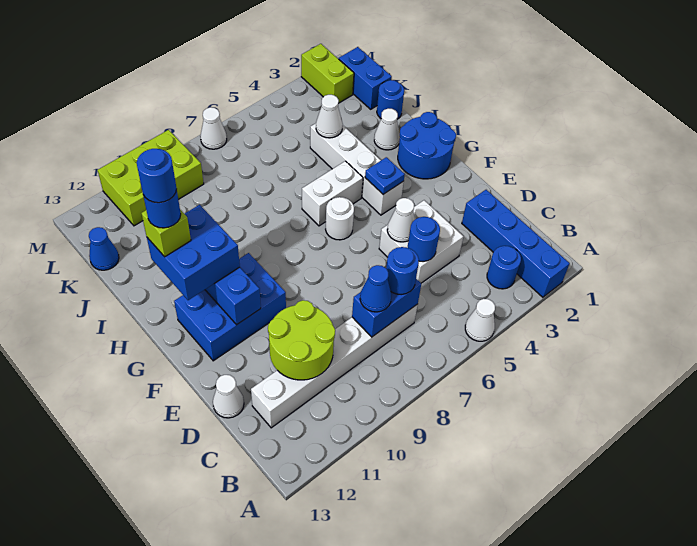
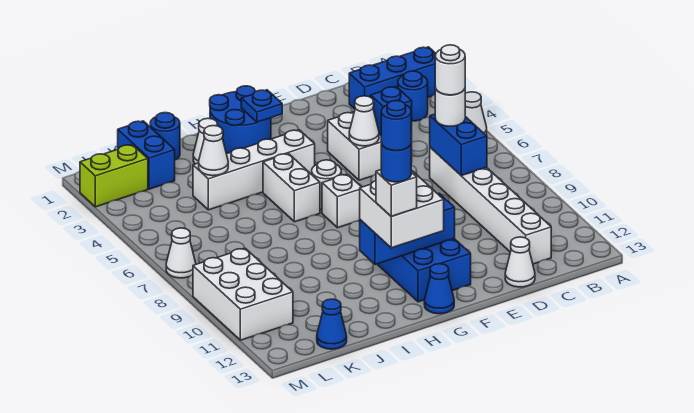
blue 1x4 brick [462,190,570,297] -> blue 1x3 brick [349,47,436,109]
blue 1x1 round brick [386,247,419,295] -> white 1x1 round brick [435,87,465,126]
none -> white 1x1 round brick [435,45,465,95]
blue 1x1 cone [360,265,391,312] -> blue 1x1 cone moved to [424,264,454,314]
lime 2x2 round brick [268,300,335,380] -> none
blue 1x1 round brick [408,217,440,262] -> blue 1x1 brick [371,87,412,135]
blue 1x1 plate [365,157,405,194] -> blue 1x1 plate moved to [241,90,282,122]
none -> white 1x1 brick [322,174,361,228]
blue 2x2 brick [147,205,240,300] -> white 2x2 brick [360,171,444,248]
lime 1x1 brick [141,210,191,257] -> white 1x1 brick [376,170,417,216]
blue 1x2 brick [339,47,392,109] -> blue 1x2 brick turned to [118,121,175,189]
lime 2x3 brick [98,130,204,226] -> white 2x3 brick [193,248,293,340]

